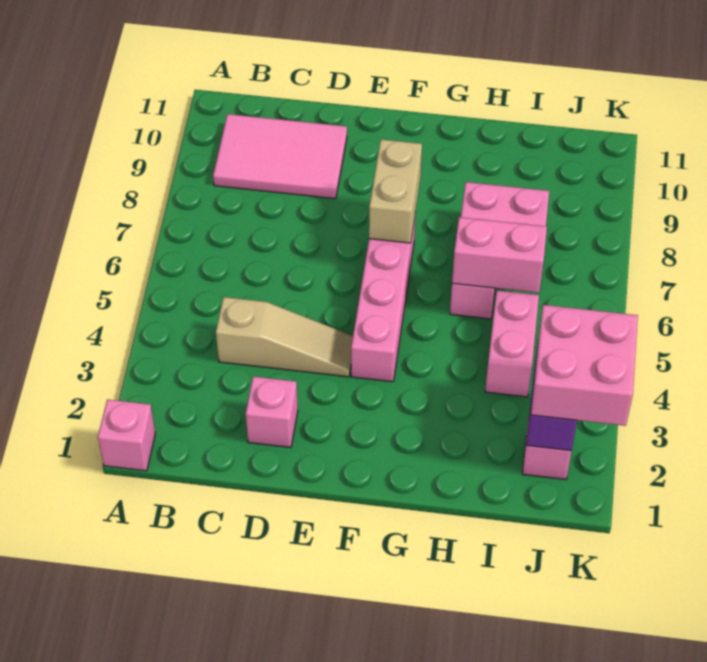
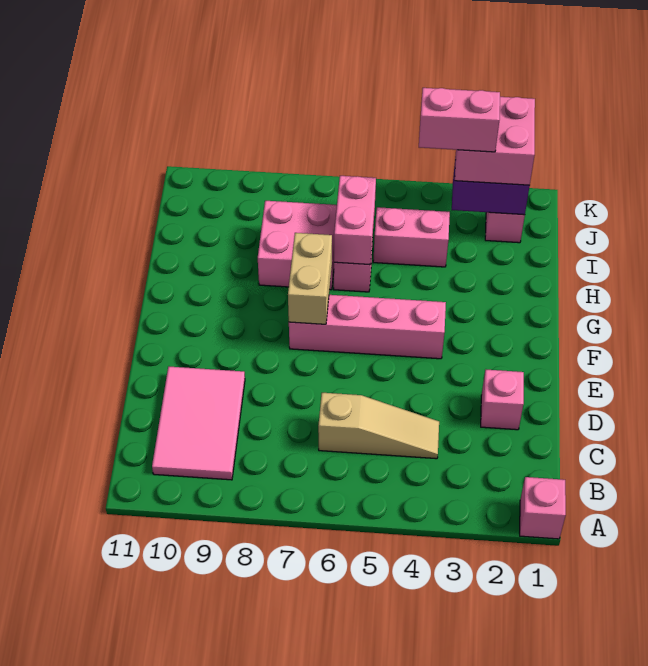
tan 1x3 slope [216,297,353,377] -> tan 1x3 slope turned to [318,393,439,459]
tan 1x2 brick [369,139,422,243] -> tan 1x2 brick turned to [288,233,332,324]
none -> pink 1x2 brick [419,88,500,152]

